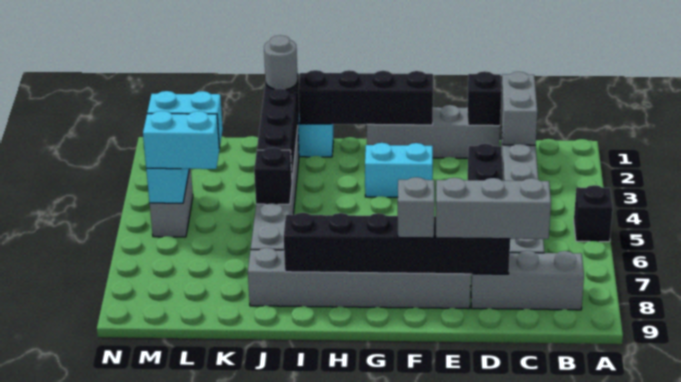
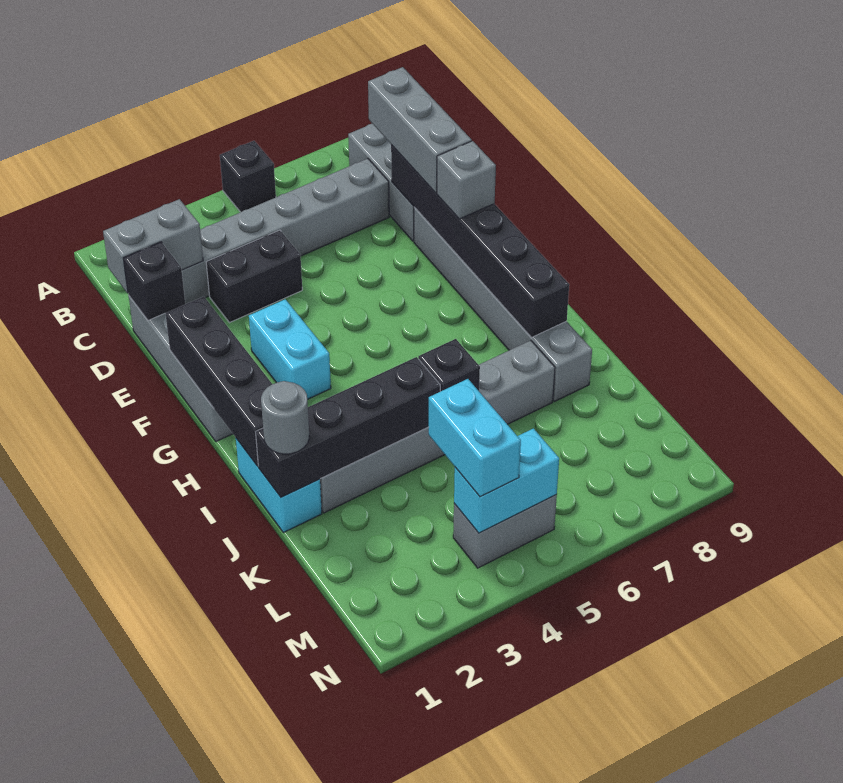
cyan 1x2 brick [143,111,219,169] -> none

